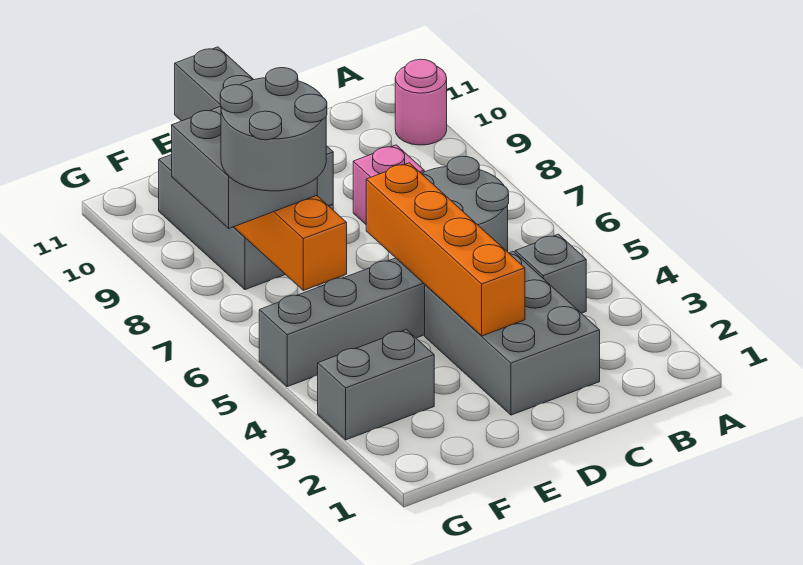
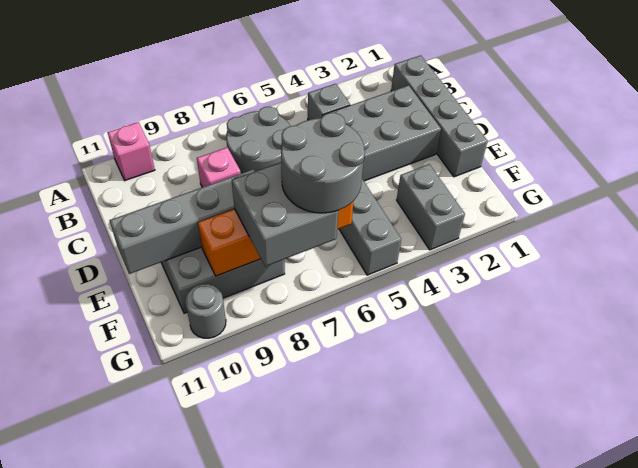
pink 1x1 round brick [395,59,447,145] -> pink 1x1 brick [107,122,155,181]
none -> grey 1x4 brick [391,55,488,177]
orange 1x4 brick [366,163,525,336] -> none
none -> grey 1x1 round brick [185,284,226,338]

